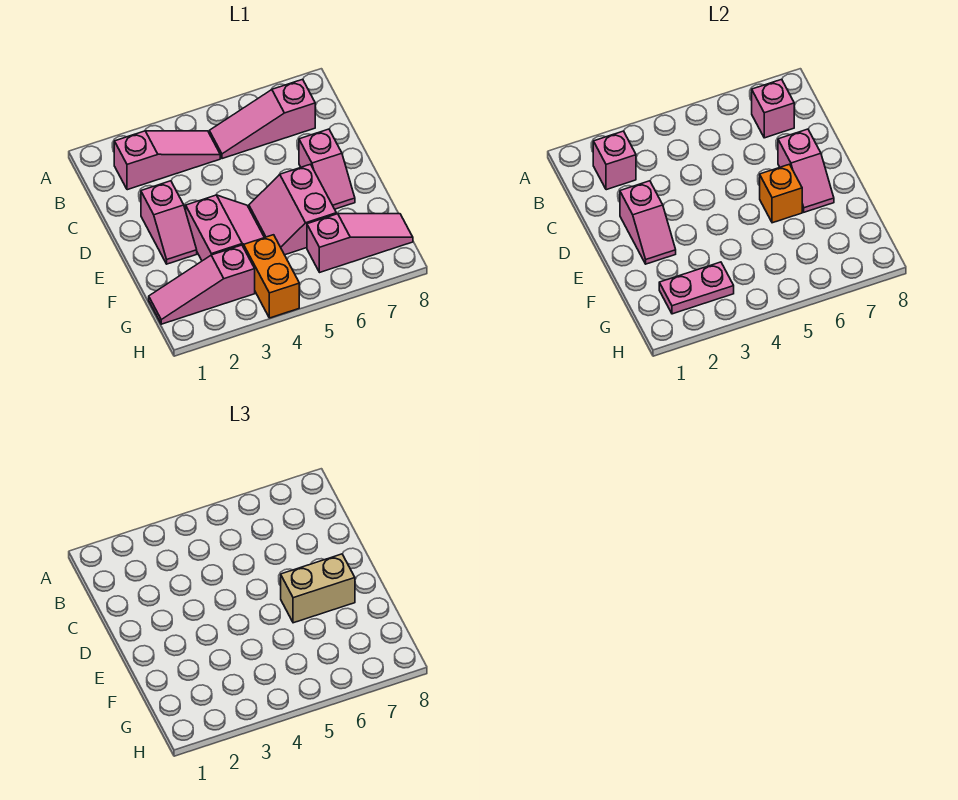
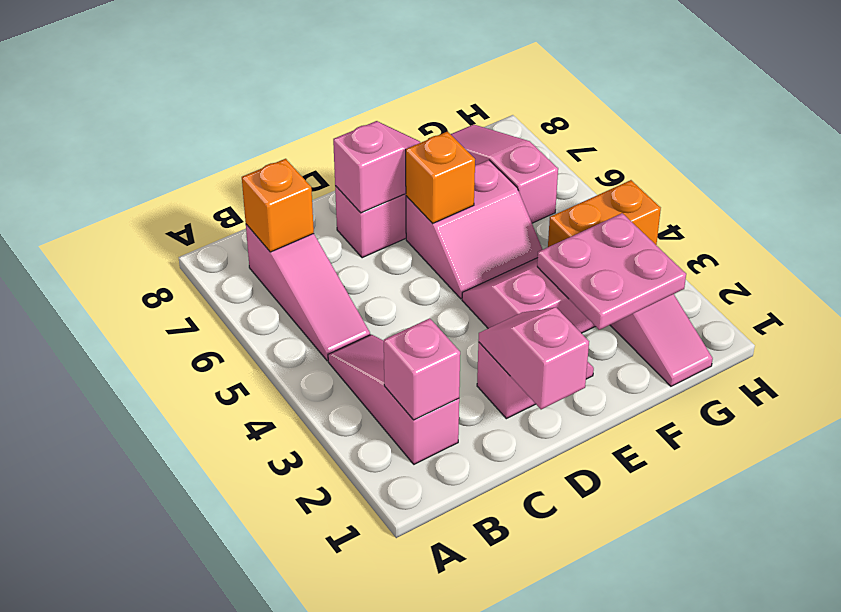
pink 1x1 brick [752,79,794,138] -> orange 1x1 brick [242,159,314,252]
pink 1x2 slope [620,181,676,264] -> pink 1x2 slope turned to [478,308,589,409]
tan 1x2 brick [281,554,355,623] -> none
pink 1x2 plate [659,262,734,314] -> pink 2x2 plate [537,213,686,330]

